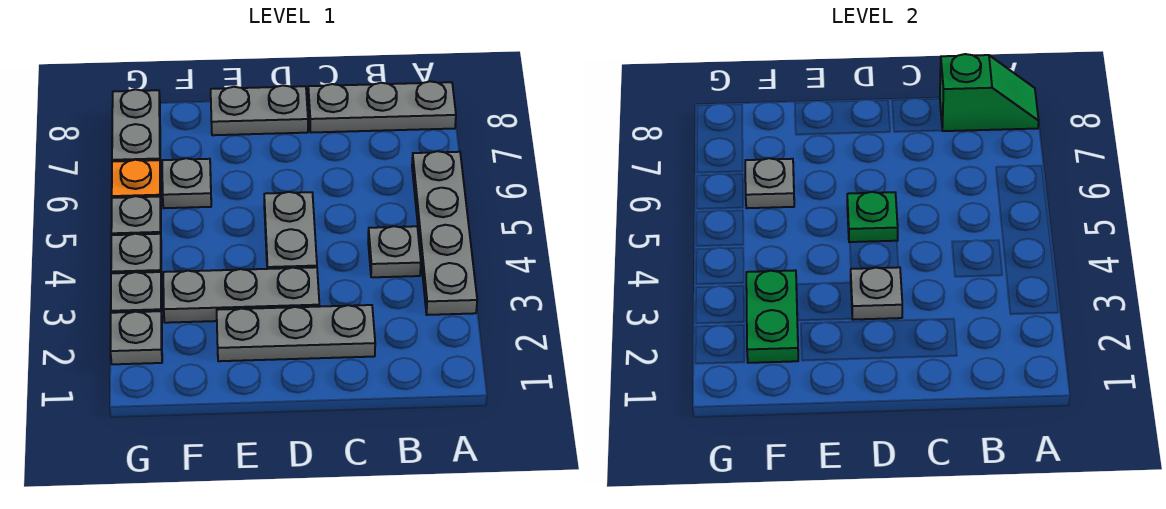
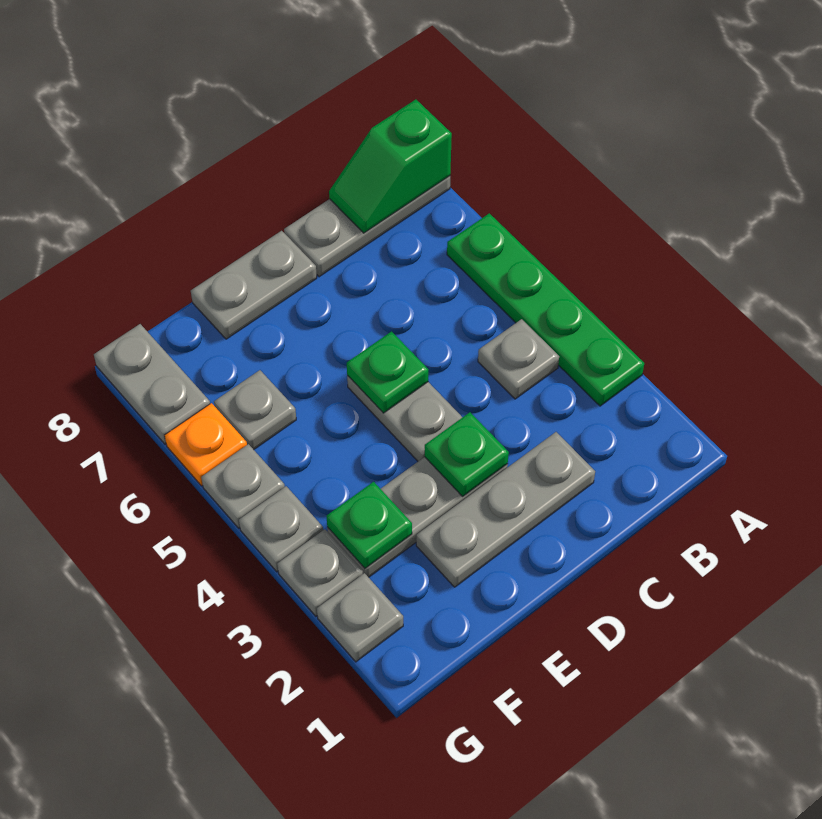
grey 1x4 plate [412,151,477,315] -> green 1x4 plate [447,213,644,406]
green 1x2 slope [940,54,1039,131] -> green 1x2 slope turned to [329,99,452,233]
grey 1x1 plate [851,267,902,320] -> green 1x1 plate [425,412,509,496]
green 1x2 plate [746,270,798,363] -> green 1x1 plate [327,482,412,568]
grey 1x1 plate [745,158,794,208] -> none

